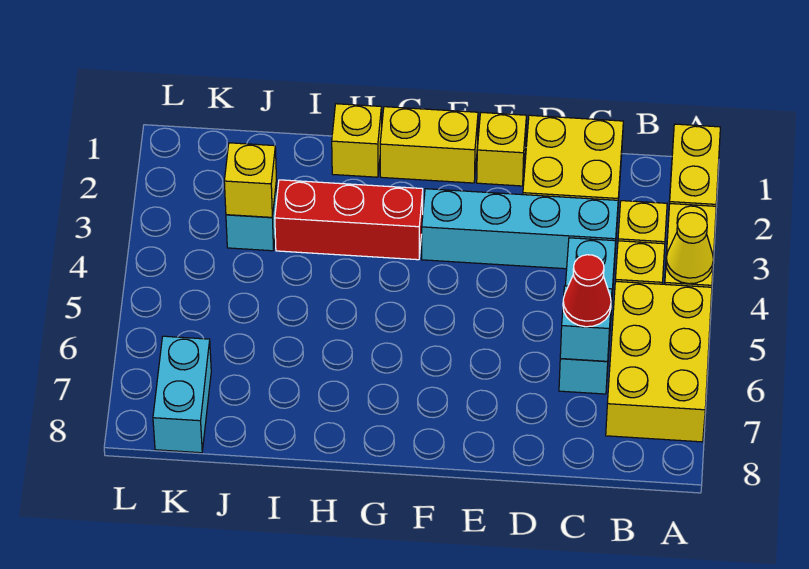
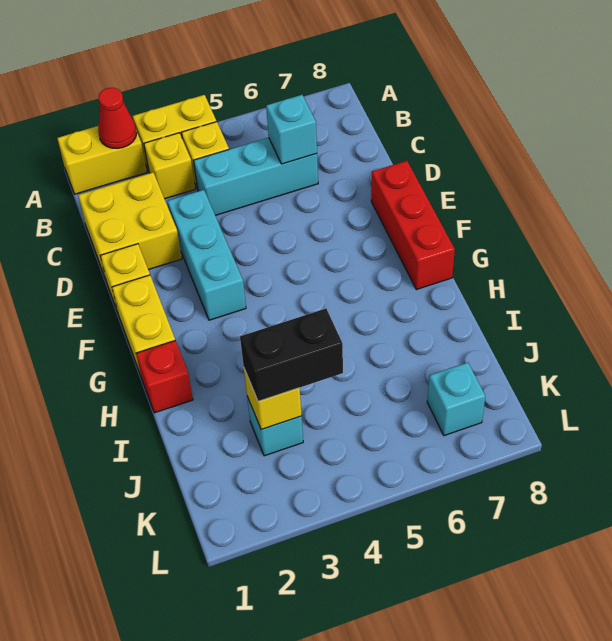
yellow 1x1 cone [666,213,713,284] -> none
yellow 2x3 brick [606,281,712,442] -> none
cyan 1x4 brick [422,189,618,269] -> cyan 1x3 brick [167,190,246,320]
red 1x1 cone [563,255,611,327] -> red 1x1 cone moved to [98,88,137,149]
red 1x3 brick [275,180,423,260] -> red 1x3 brick moved to [371,161,455,290]
yellow 1x1 brick [332,104,382,177] -> red 1x1 brick [136,341,193,413]
none -> black 1x2 brick [240,309,343,401]
cyan 1x2 brick [153,336,211,453] -> cyan 1x1 brick [427,362,485,436]

